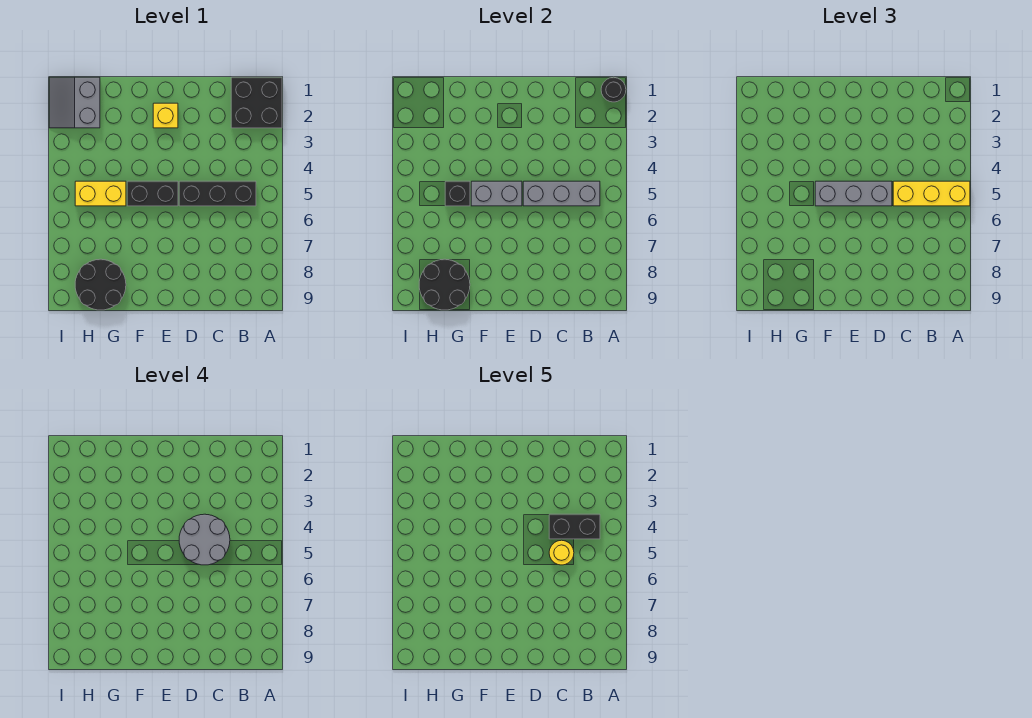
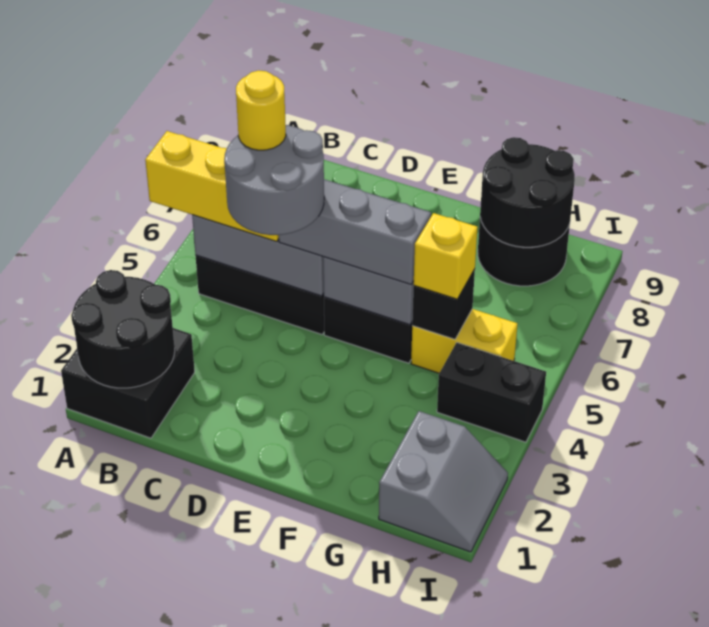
black 1x1 round brick [601,77,626,102] -> black 2x2 round brick [71,270,175,388]
black 1x2 brick [549,514,600,539] -> black 1x2 brick moved to [437,343,546,442]
yellow 1x1 brick [153,103,178,128] -> yellow 1x1 brick moved to [413,213,478,299]

